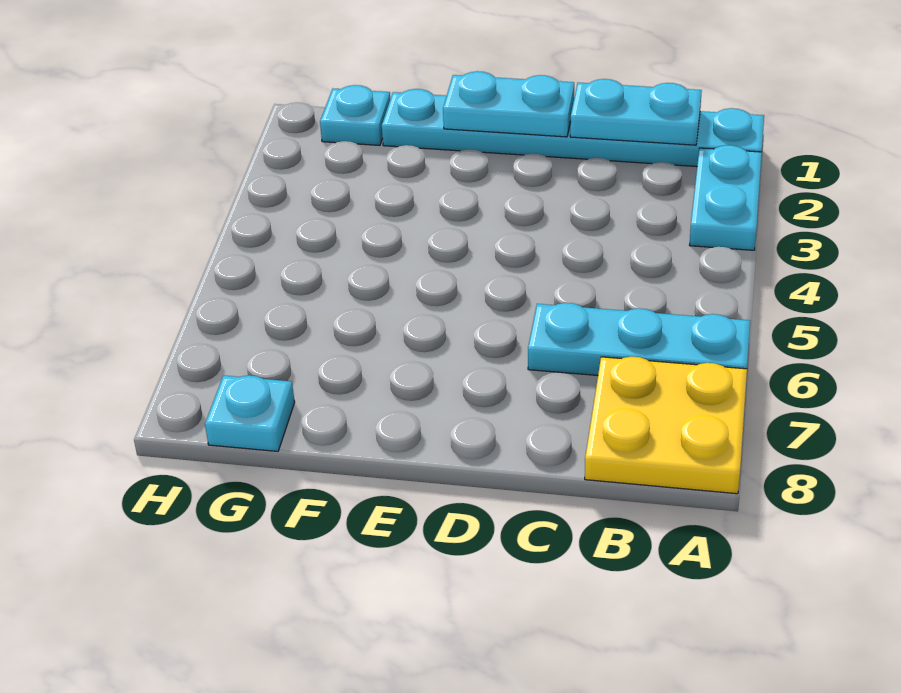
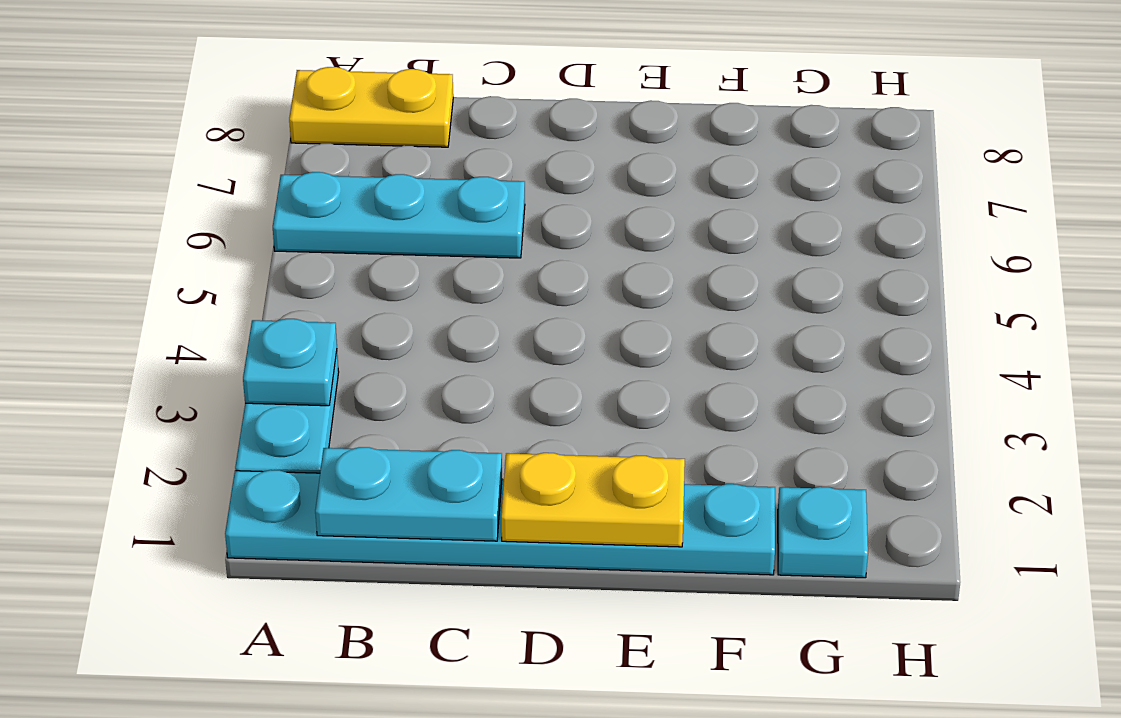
yellow 2x2 plate [585,357,747,494] -> yellow 1x2 plate [289,67,453,147]
cyan 1x2 plate [443,71,574,137] -> yellow 1x2 plate [501,453,685,547]
cyan 1x1 plate [205,375,295,451] -> cyan 1x1 plate moved to [243,319,337,406]

